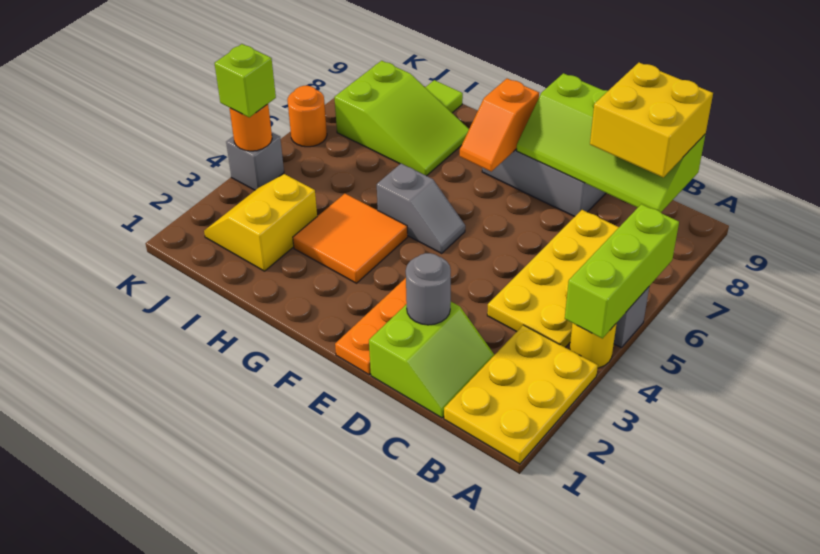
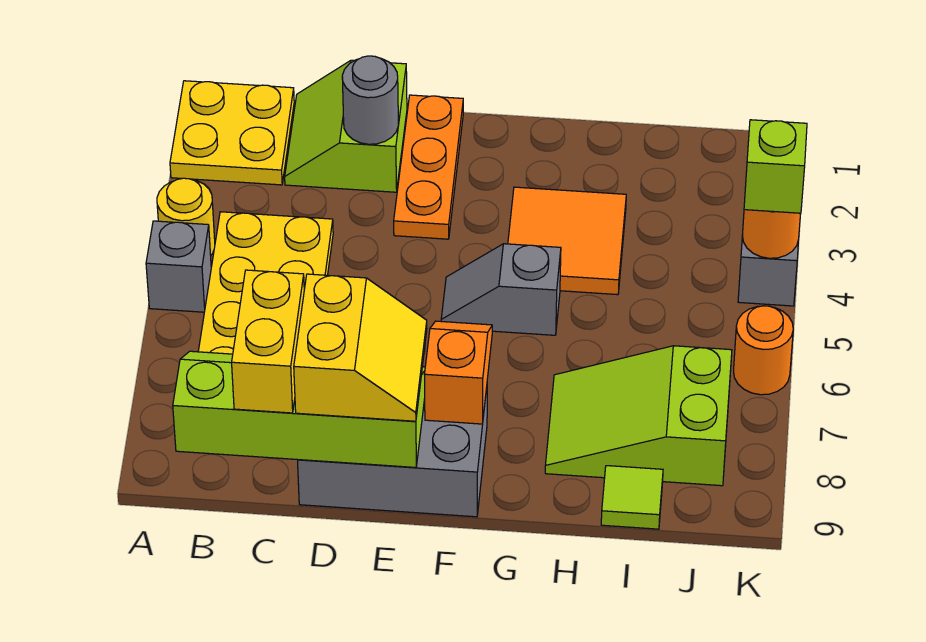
yellow 2x3 plate [444,325,598,464] -> yellow 2x2 plate [170,81,294,185]
lime 1x3 brick [565,204,679,338] -> none
yellow 2x2 brick [590,63,713,177] -> yellow 1x2 brick [232,270,304,413]
yellow 2x2 slope [204,174,317,271] -> yellow 2x2 slope moved to [294,274,427,421]

